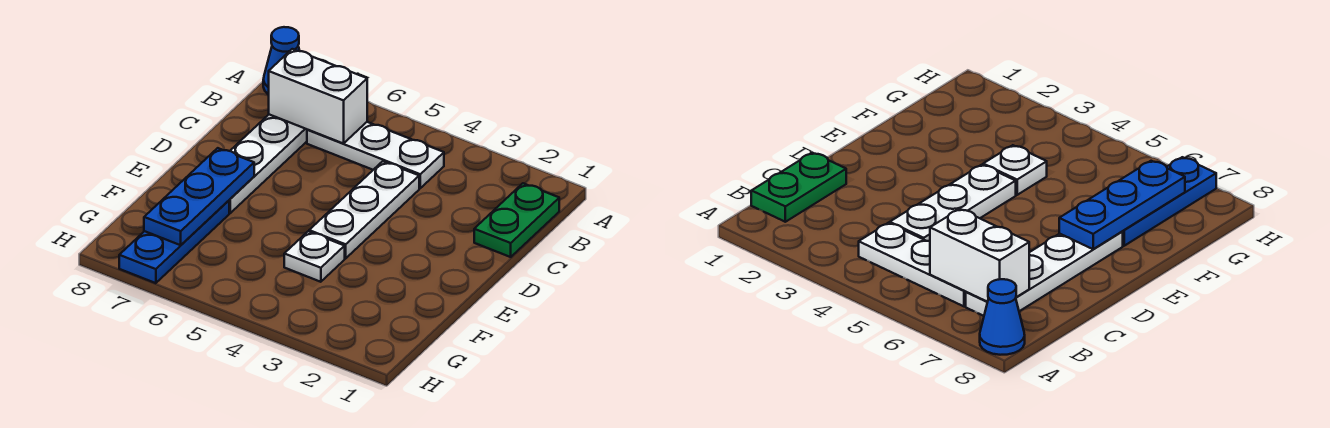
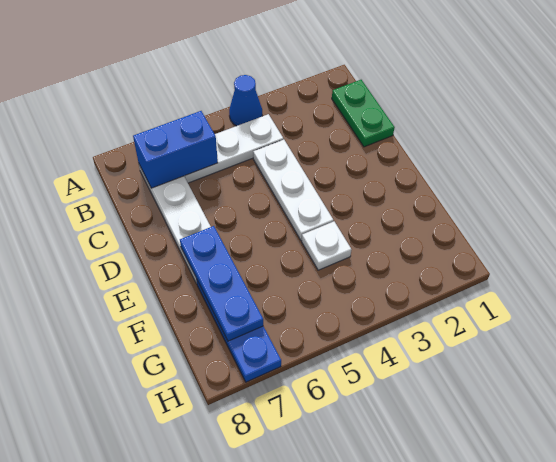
blue 1x1 cone [263,27,300,95] -> blue 1x1 cone moved to [229,75,262,126]
white 1x2 brick [269,49,367,144] -> blue 1x2 brick [133,111,218,188]

